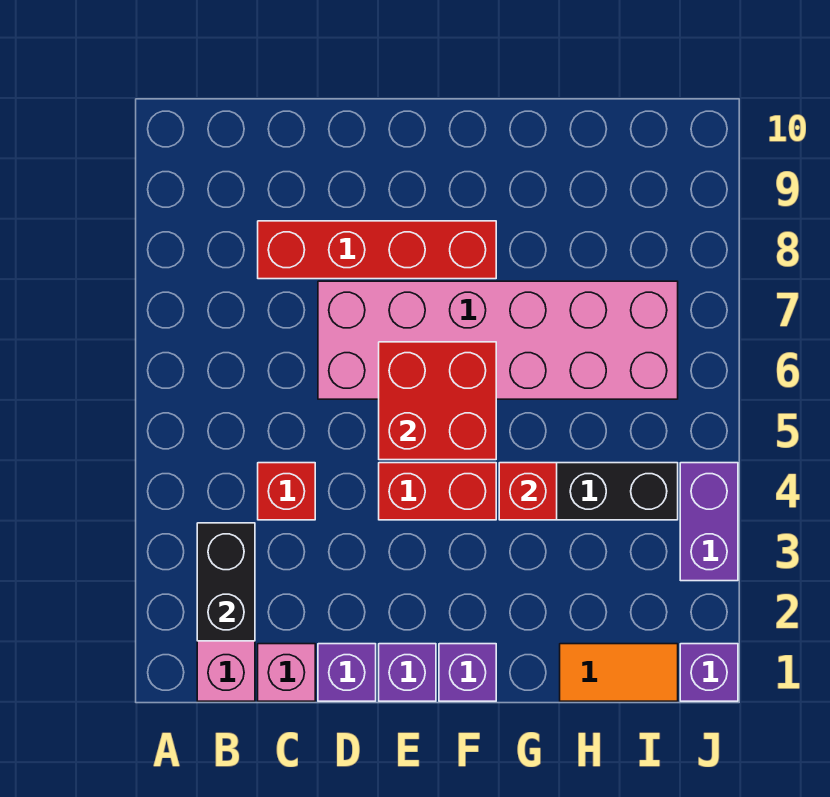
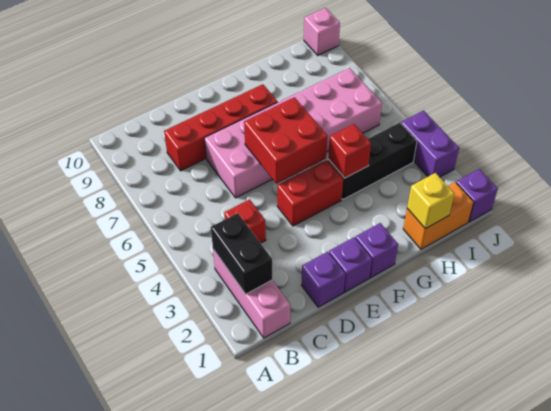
pink 1x1 brick [258,644,315,701] -> pink 1x1 brick moved to [304,8,340,55]
orange 1x2 tile [560,644,678,701] -> orange 1x2 brick [403,182,474,249]
none -> yellow 1x1 brick [407,173,454,229]

